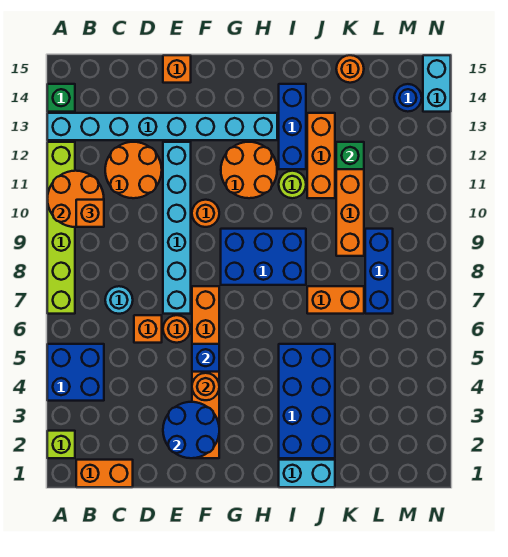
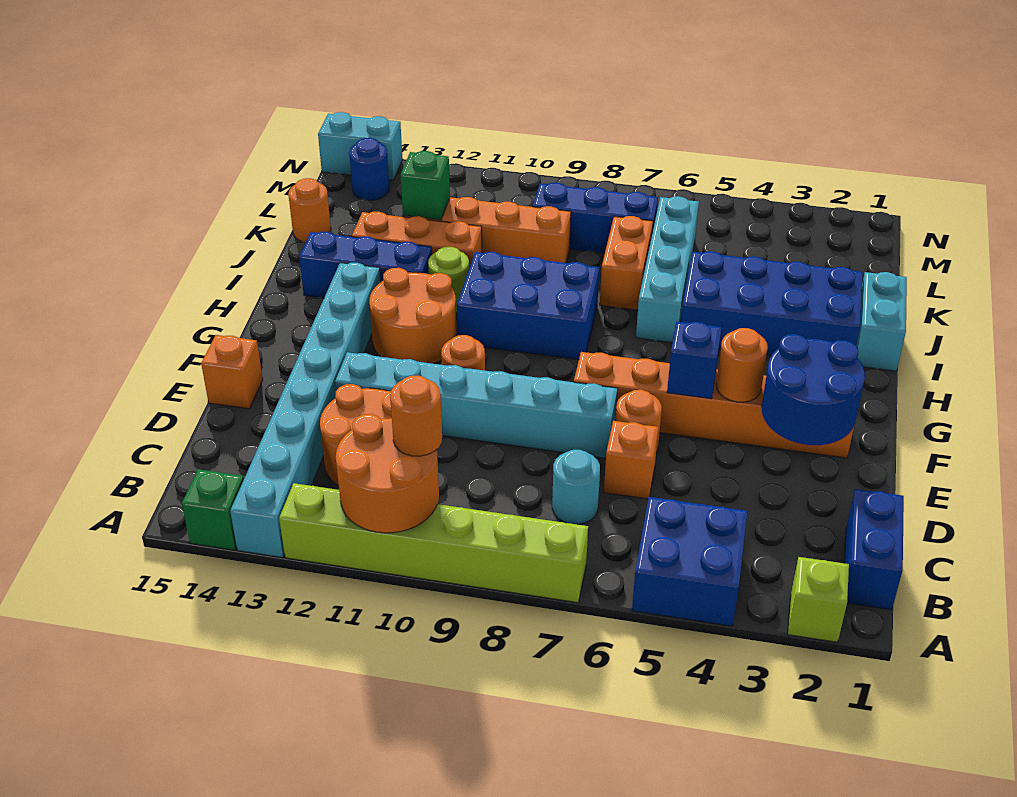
orange 1x2 brick [76,460,133,487] -> blue 1x2 brick [844,489,904,610]
orange 1x1 brick [76,200,104,227] -> orange 1x1 round brick [390,376,442,456]
blue 2x3 brick [221,229,306,285] -> blue 2x3 brick turned to [457,252,599,360]
none -> cyan 1x4 brick [636,196,699,343]

